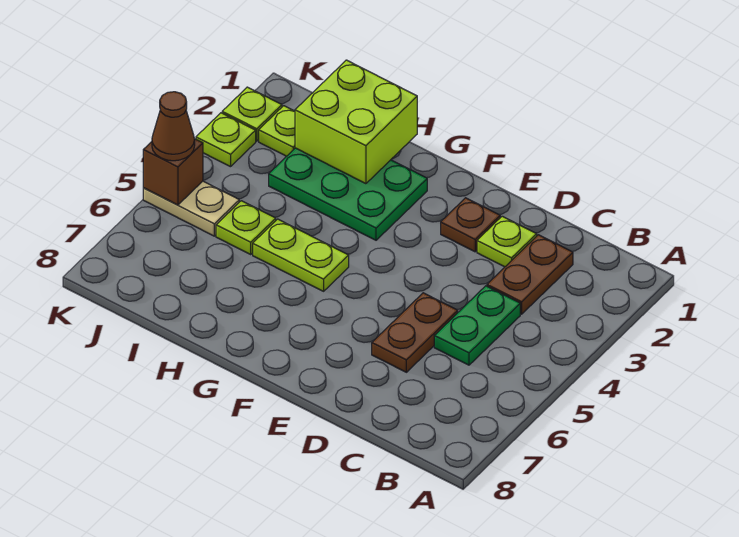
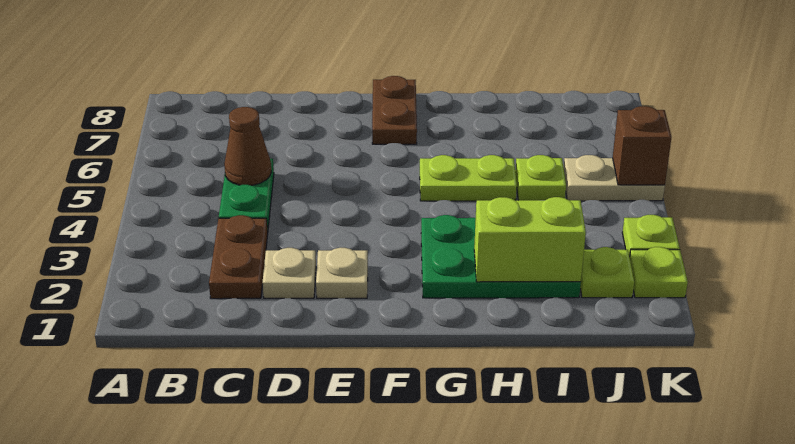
lime 1x1 plate [477,216,537,267] -> tan 1x1 plate [263,248,316,298]
brown 1x2 plate [372,293,458,372] -> brown 1x2 plate moved to [372,76,417,144]
brown 1x1 plate [441,198,500,252] -> tan 1x1 plate [316,248,368,298]
lime 2x2 brick [295,60,417,184] -> lime 1x2 brick [474,197,586,282]
brown 1x1 cone [152,92,195,161] -> brown 1x1 cone moved to [224,107,271,185]

